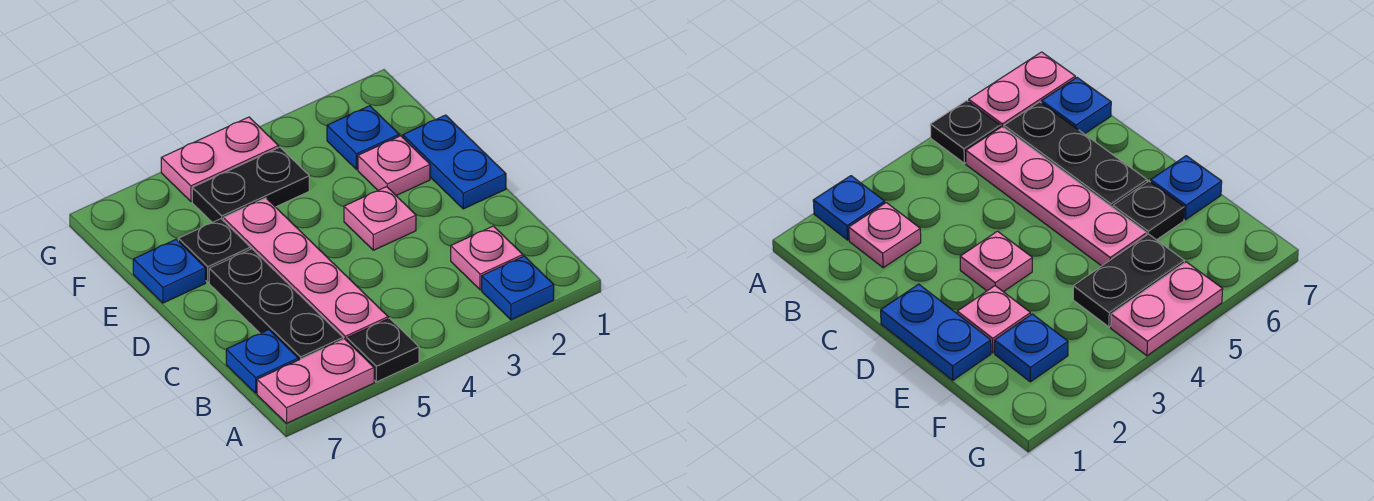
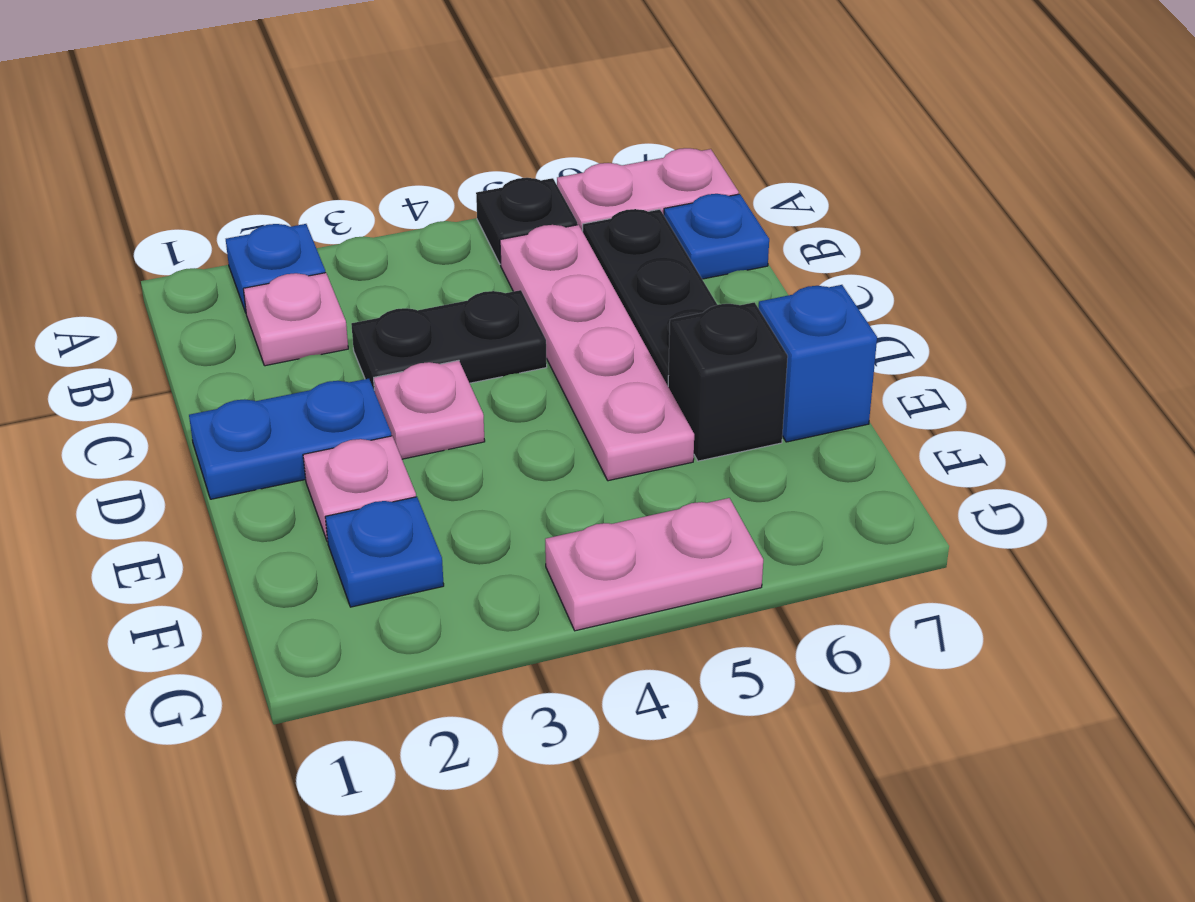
blue 1x2 plate [403,115,506,209] -> blue 1x2 plate turned to [189,379,391,499]
black 1x1 plate [178,219,251,282] -> black 1x1 brick [668,302,788,461]
blue 1x1 plate [133,240,206,303] -> blue 1x1 brick [759,285,877,442]
black 1x2 plate [192,147,309,222] -> black 1x2 plate moved to [351,290,547,391]

